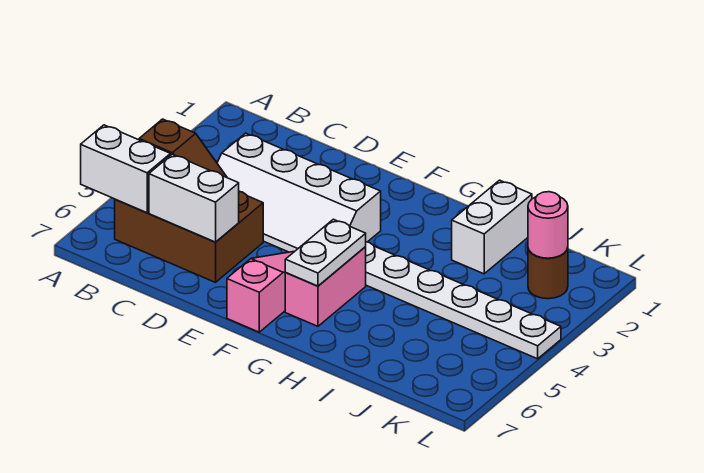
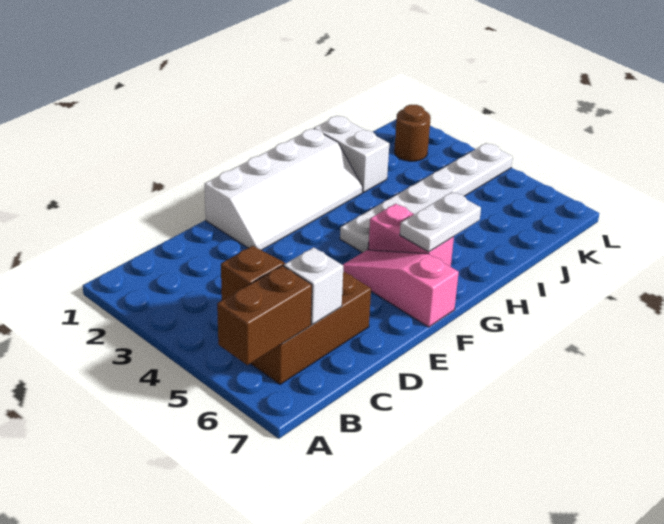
white 1x2 brick [81,125,170,213] -> brown 1x2 brick [217,266,312,365]
white 2x4 slope [217,133,381,252] -> white 2x4 slope moved to [205,128,363,250]
white 1x2 brick [149,154,239,242] -> white 1x1 brick [284,247,343,325]
white 1x2 plate [285,219,366,286] -> white 1x2 plate turned to [400,192,481,252]
pink 1x1 round brick [528,192,568,258] -> none

